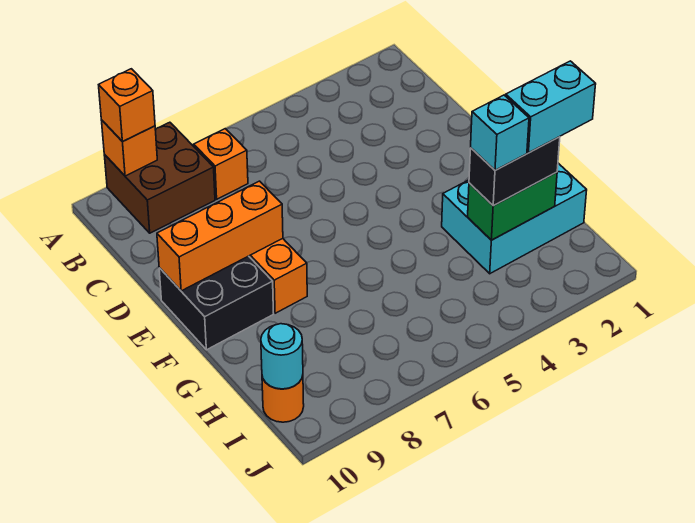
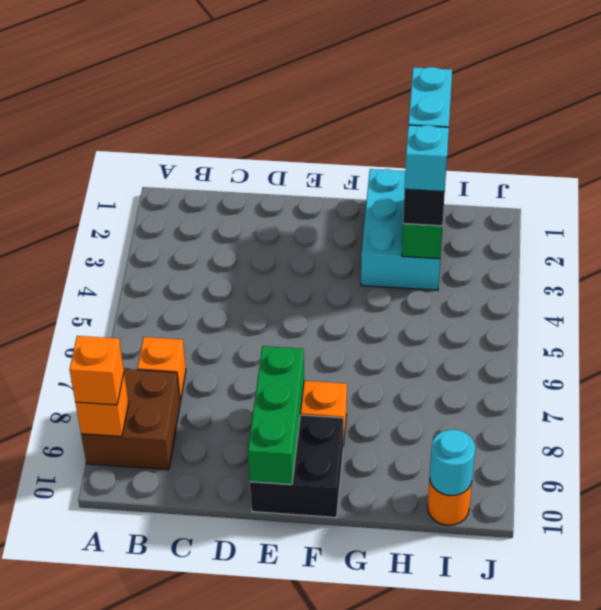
orange 1x3 brick [157,181,283,291] -> green 1x3 brick [248,346,304,485]

